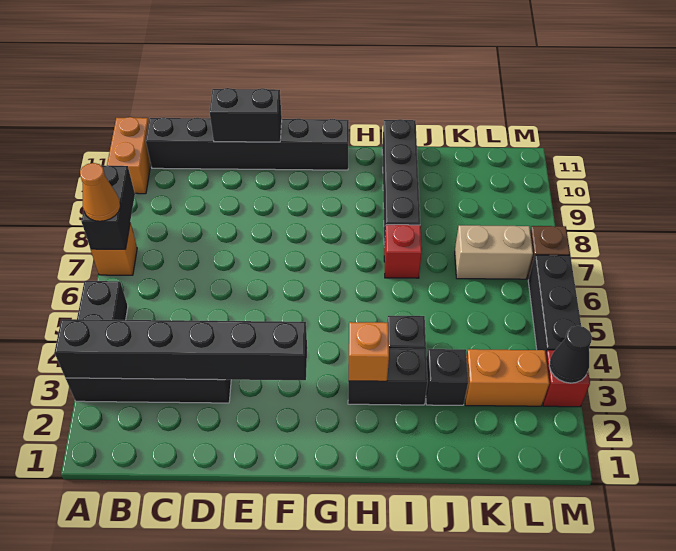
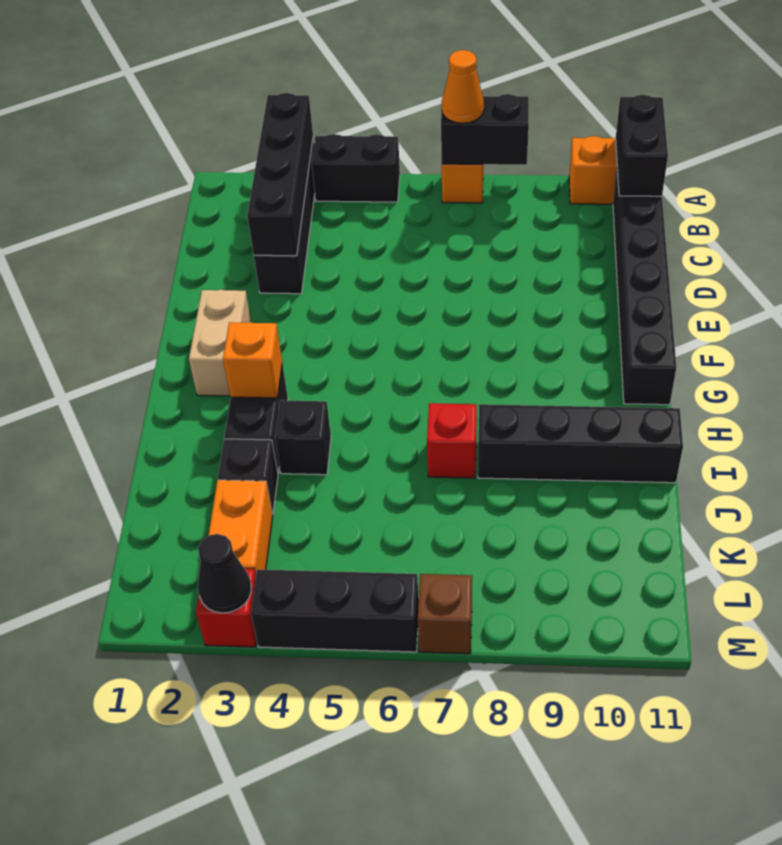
black 1x6 brick [54,319,307,380] -> black 1x4 brick [247,93,313,256]
black 1x2 brick [210,88,282,142] -> black 1x2 brick moved to [616,95,668,196]
tan 1x2 brick [455,225,533,279] -> tan 1x2 brick moved to [189,290,251,396]

